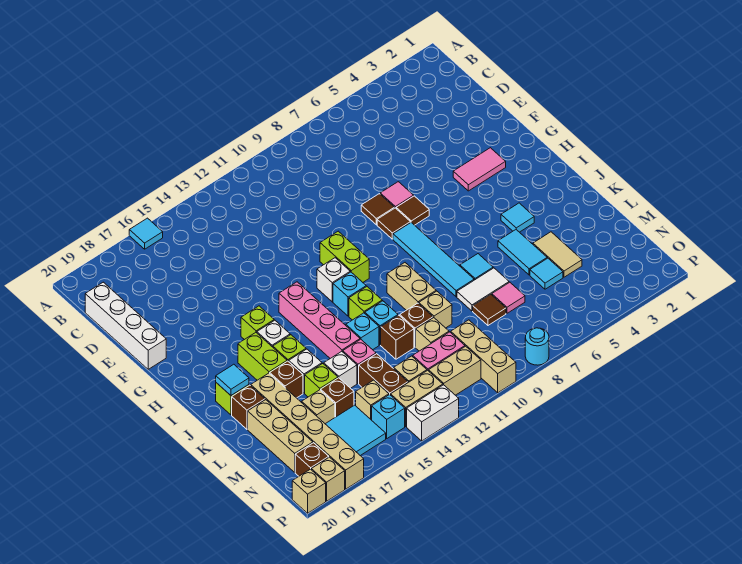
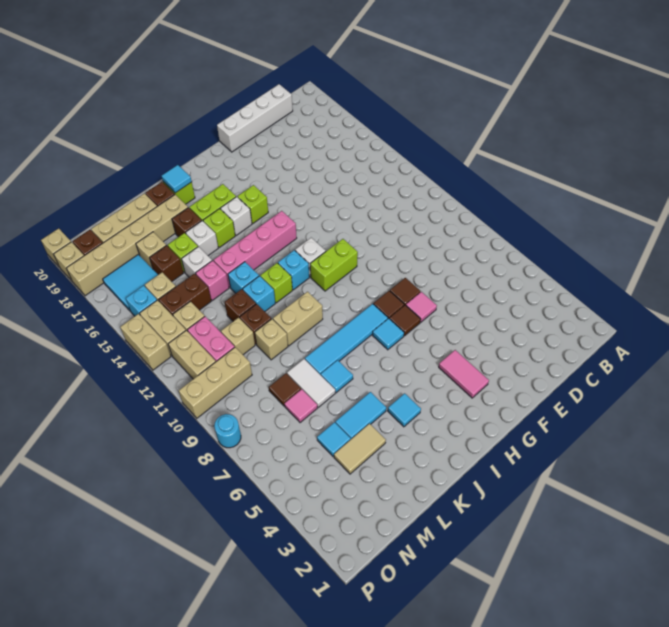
cyan 1x1 tile [129,218,163,249] -> cyan 1x1 tile moved to [372,318,404,350]
white 1x2 brick [407,385,459,441] -> tan 1x2 brick [120,314,171,370]

